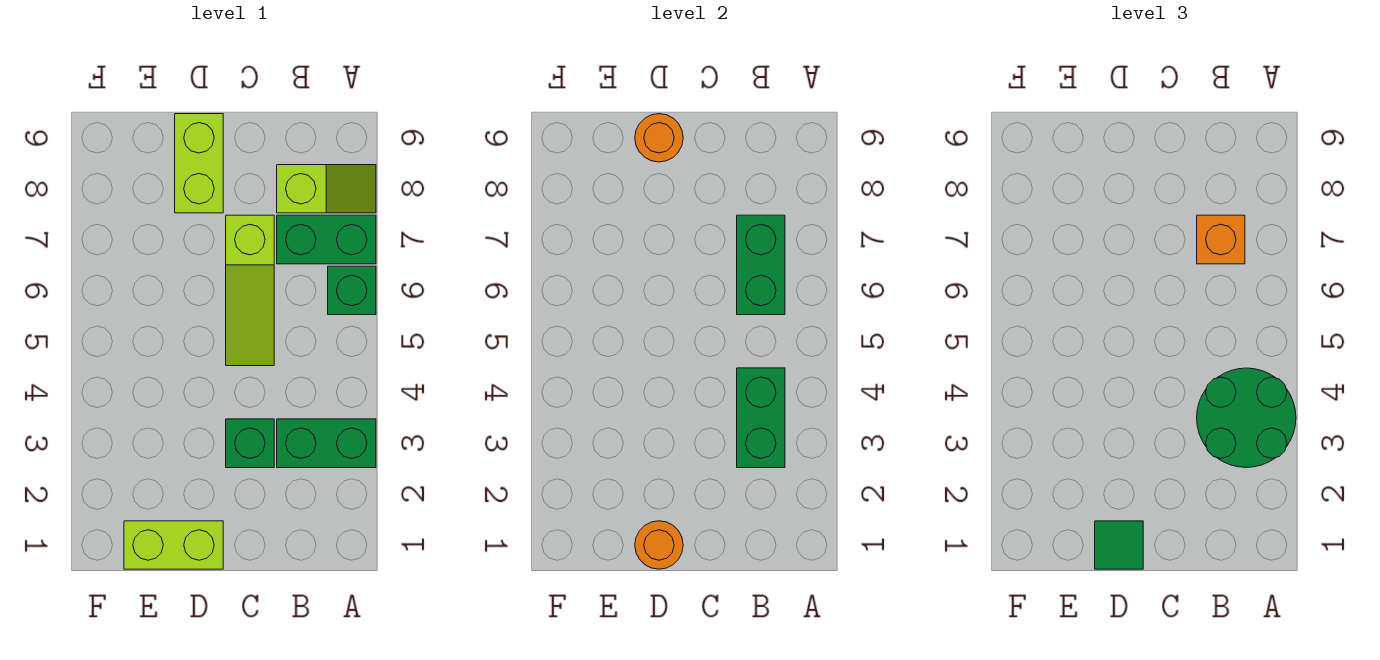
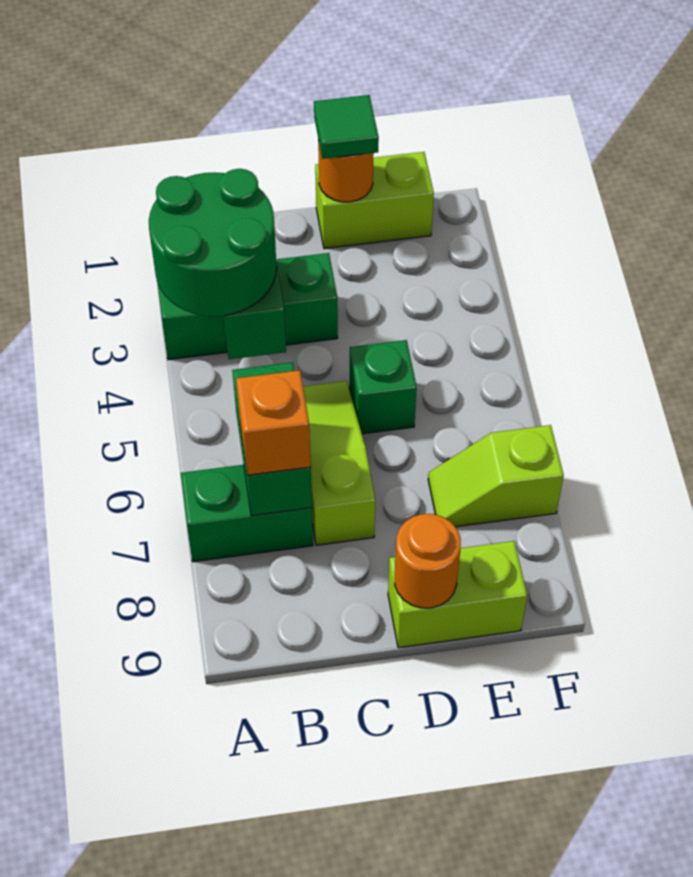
green 1x1 brick [328,266,376,315] -> green 1x1 brick moved to [350,340,417,434]
lime 1x2 slope [277,165,376,213] -> lime 1x2 slope moved to [428,425,564,527]
lime 1x2 brick [175,114,223,213] -> lime 1x2 brick turned to [388,541,527,648]

